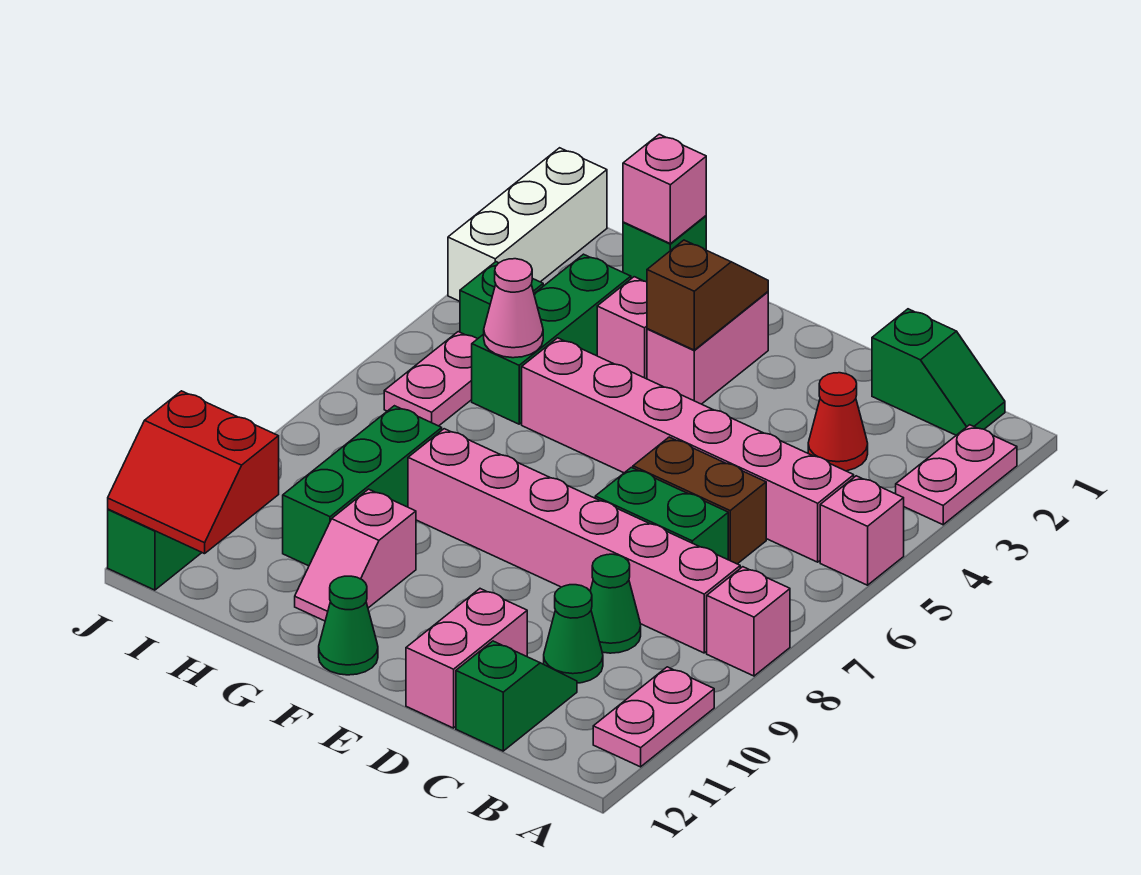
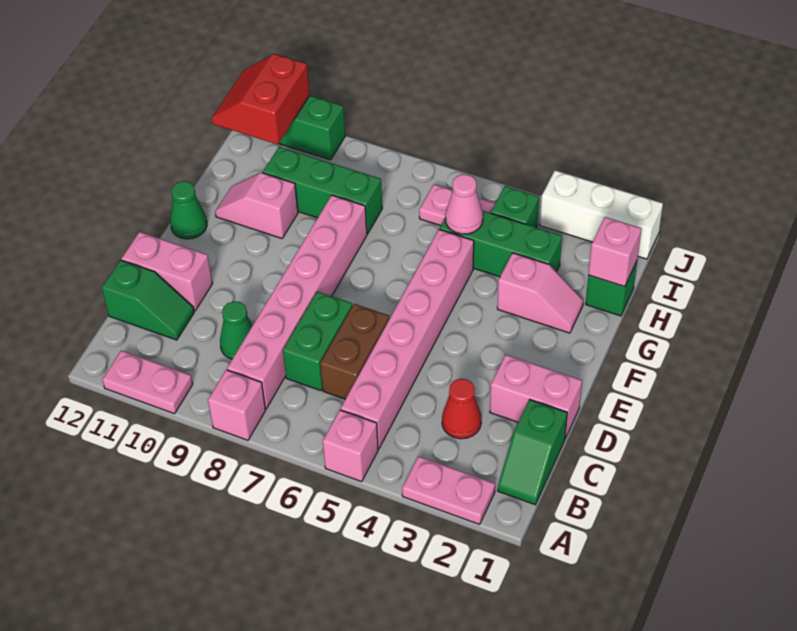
green 1x1 cone [544,585,603,683] -> none
pink 1x2 brick [647,292,768,404] -> pink 1x2 brick moved to [490,355,582,438]
brown 1x2 slope [647,240,768,350] -> none

